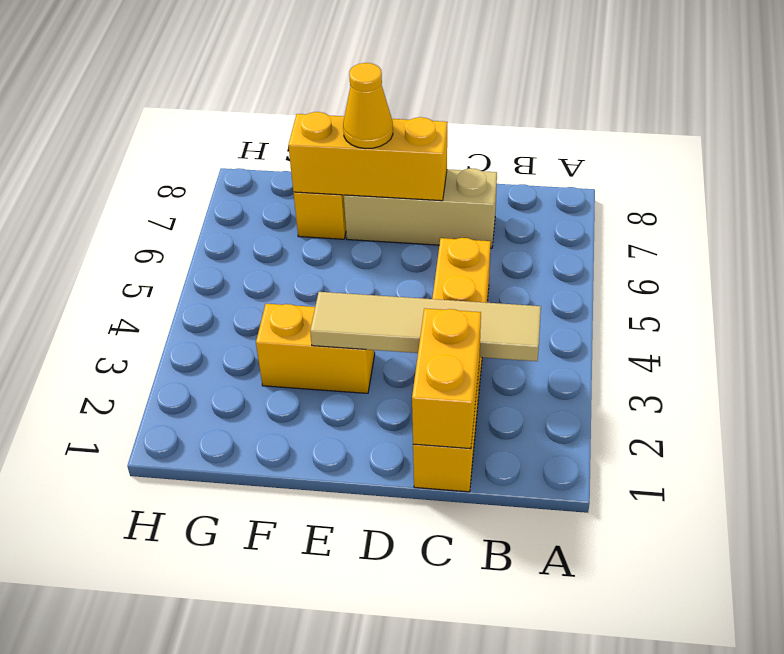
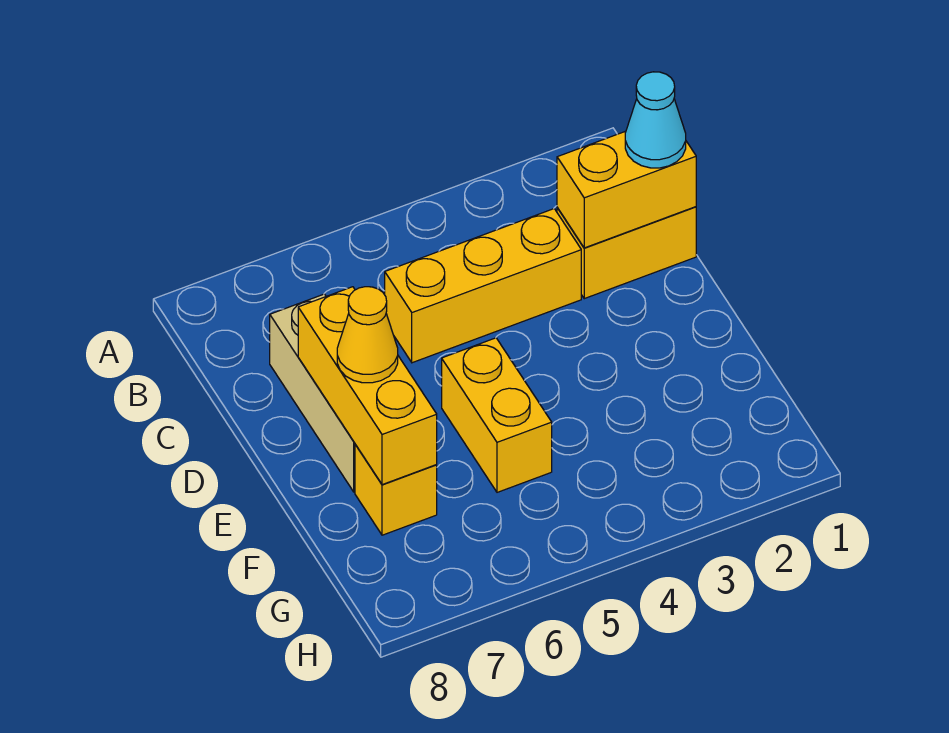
tan 1x4 tile [310,292,541,361] -> none
none -> cyan 1x1 cone [625,72,686,168]
yellow 1x2 brick [256,304,375,393] -> yellow 1x2 brick moved to [442,338,552,492]

